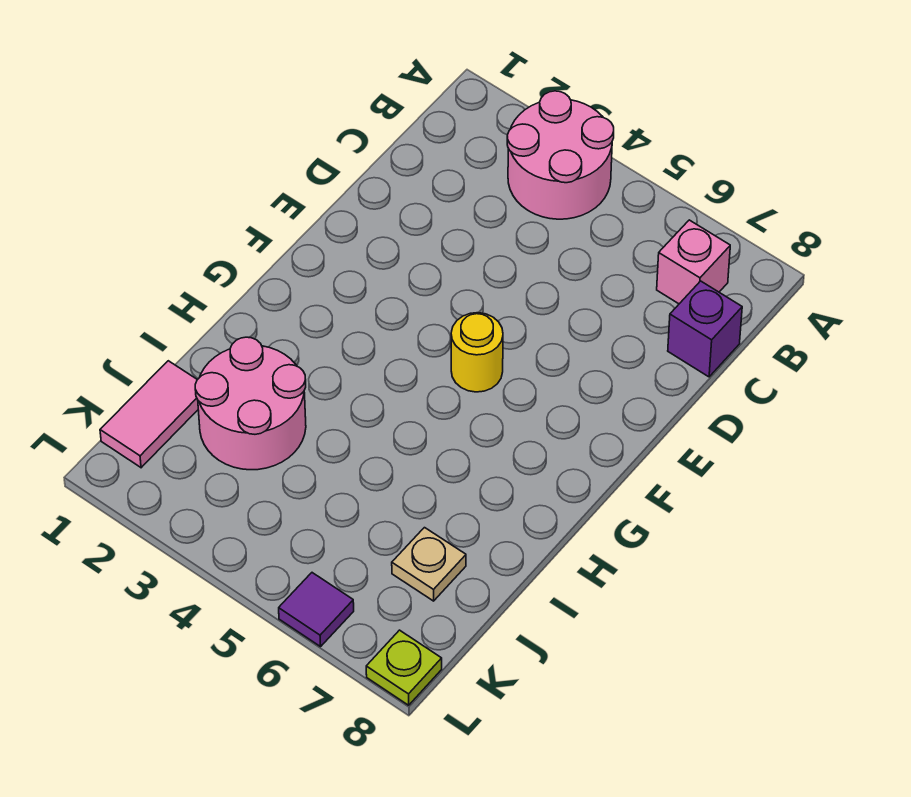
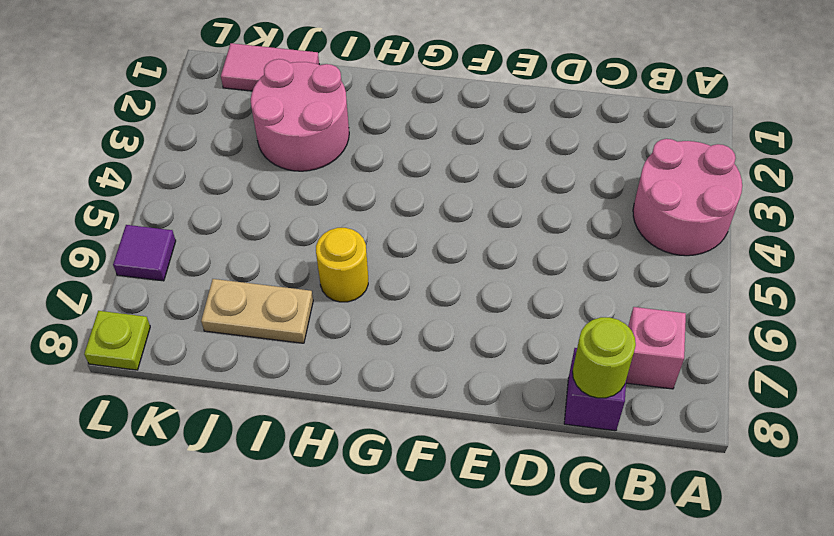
none -> lime 1x1 round brick [573,317,636,398]
yellow 1x1 round brick [451,313,503,392] -> yellow 1x1 round brick moved to [316,228,368,302]
tan 1x1 plate [392,528,466,601] -> tan 1x2 plate [201,279,313,343]

